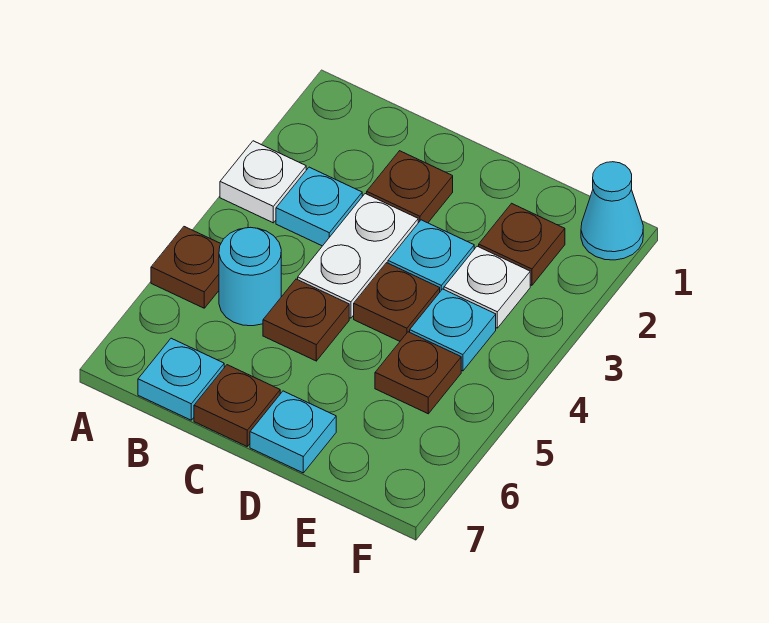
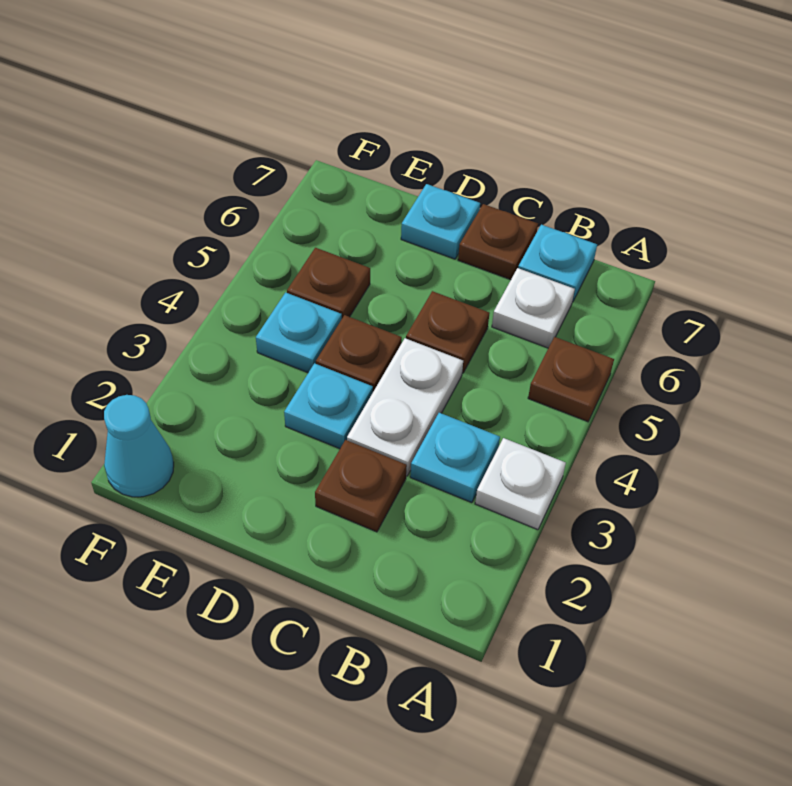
cyan 1x1 round brick [219,227,281,326] -> none
brown 1x1 plate [479,203,565,285] -> none
white 1x1 plate [444,246,530,328] -> white 1x1 plate moved to [492,268,575,348]

